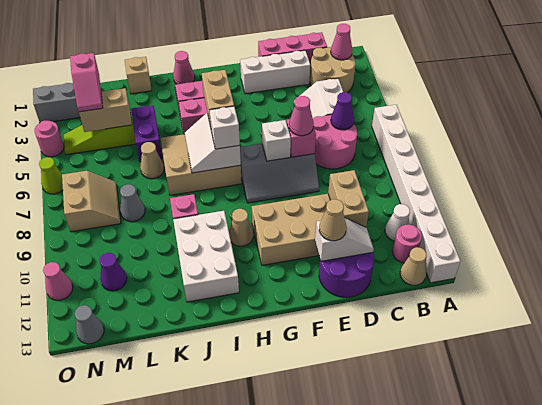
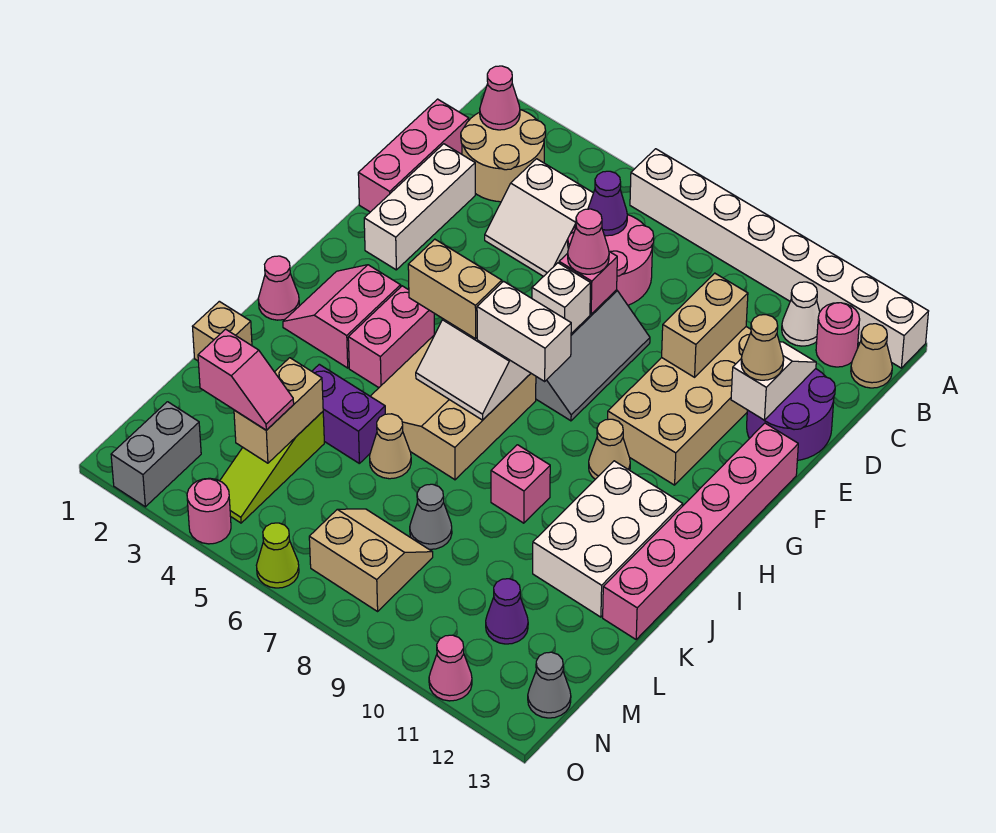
tan 1x2 brick [328,170,369,227] -> tan 1x2 brick turned to [662,273,748,377]
none -> pink 1x6 brick [603,423,798,639]
white 1x1 brick [210,106,240,149] -> white 1x2 brick [477,281,571,381]
white 2x3 brick [173,211,239,302] -> white 2x3 brick turned to [533,461,683,617]

